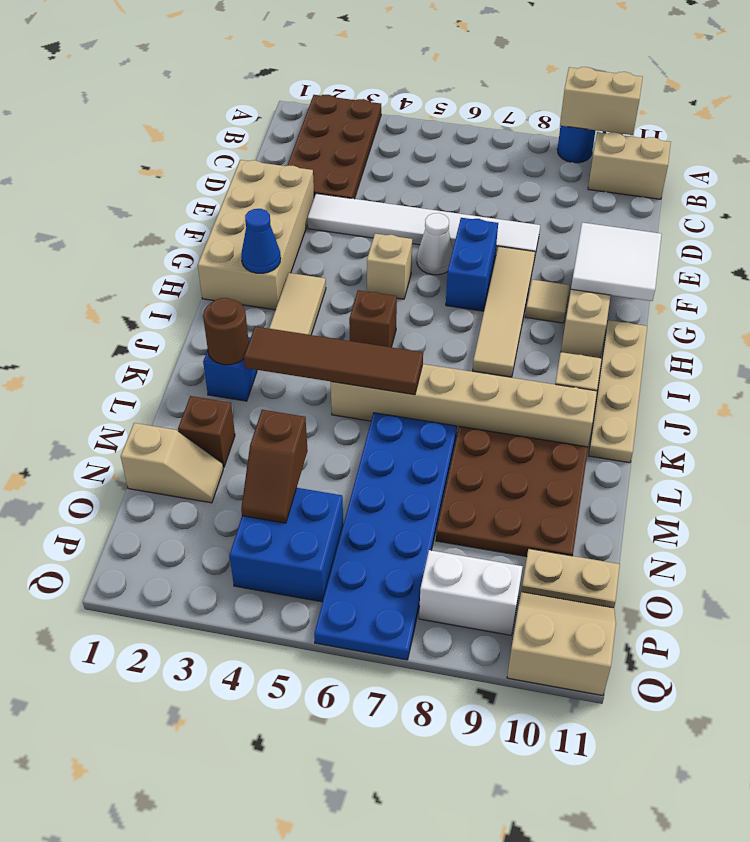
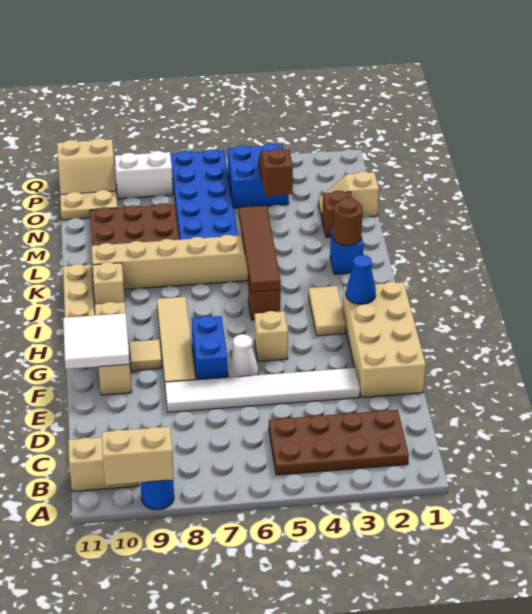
brown 2x4 plate [287,95,381,199] -> brown 2x4 plate turned to [269,410,409,475]
brown 1x4 tile [244,327,423,395] -> brown 1x4 tile turned to [239,206,281,292]

